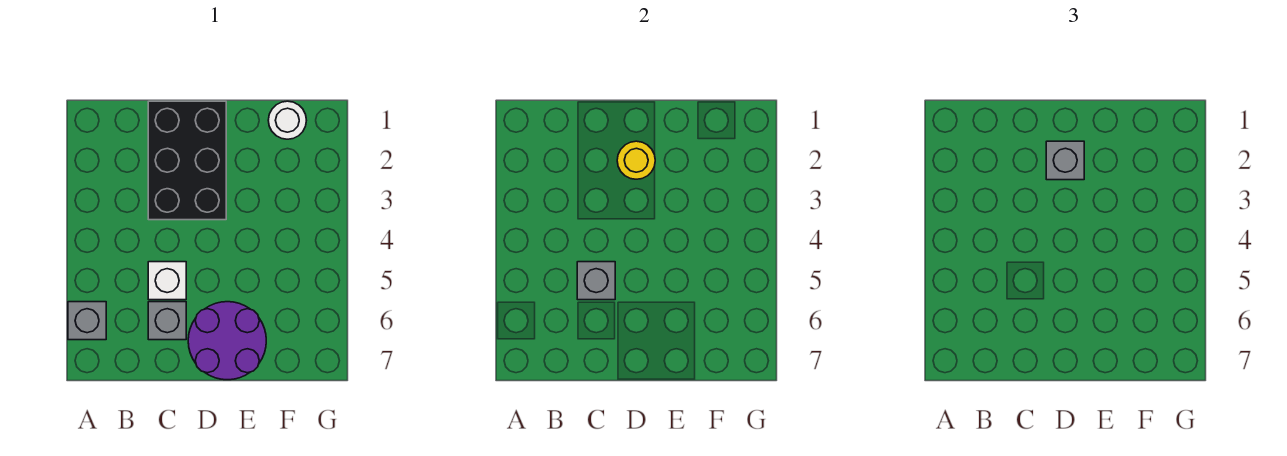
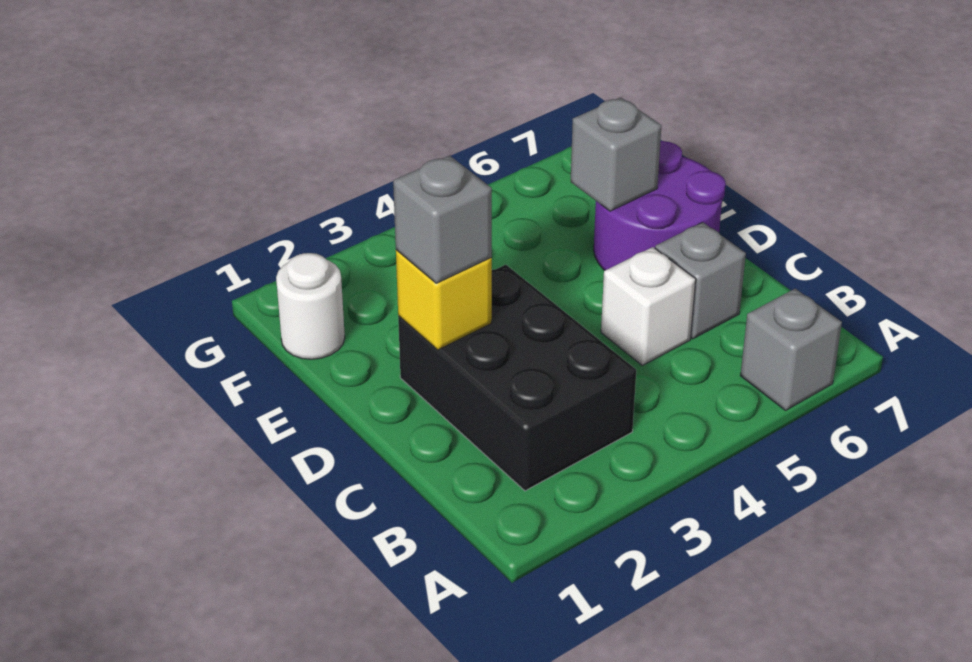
black 2x3 brick [148,101,226,220] -> black 2x3 brick turned to [398,265,636,491]
grey 1x1 brick [577,262,615,300] -> grey 1x1 brick moved to [571,97,662,211]
yellow 1x1 round brick [617,141,655,179] -> yellow 1x1 brick [396,250,492,350]

